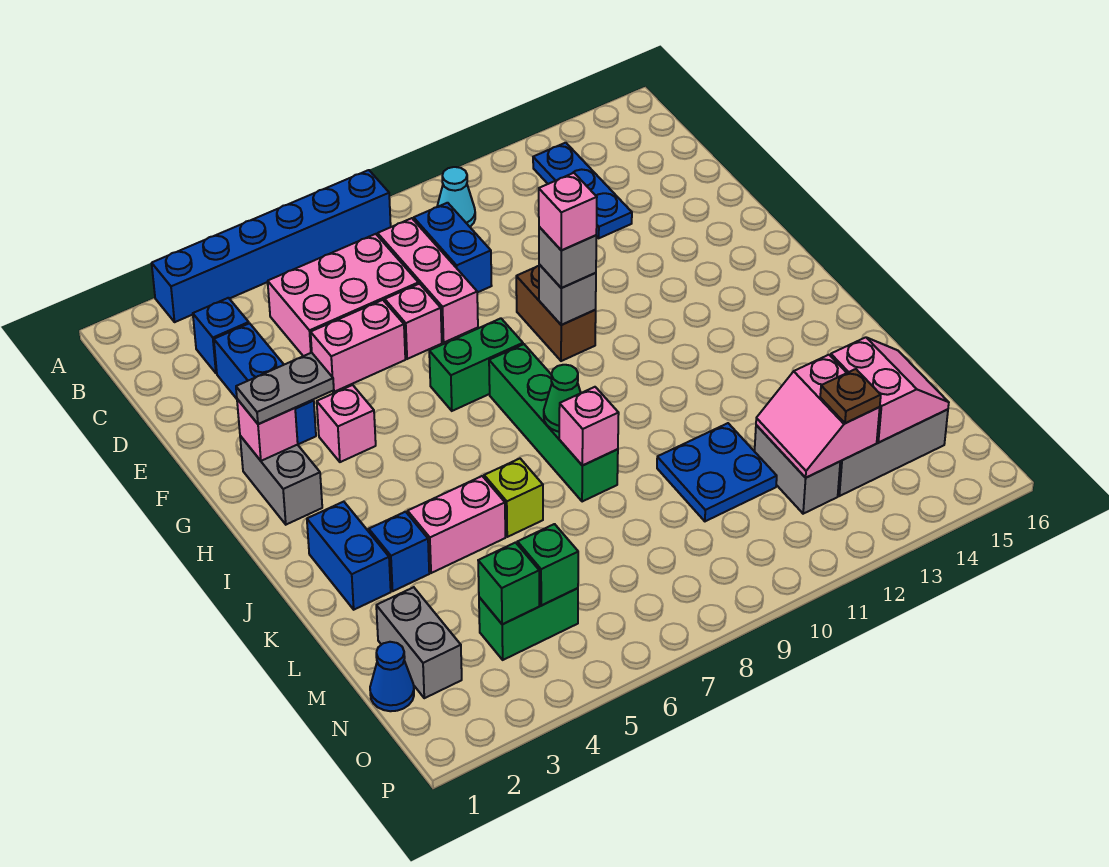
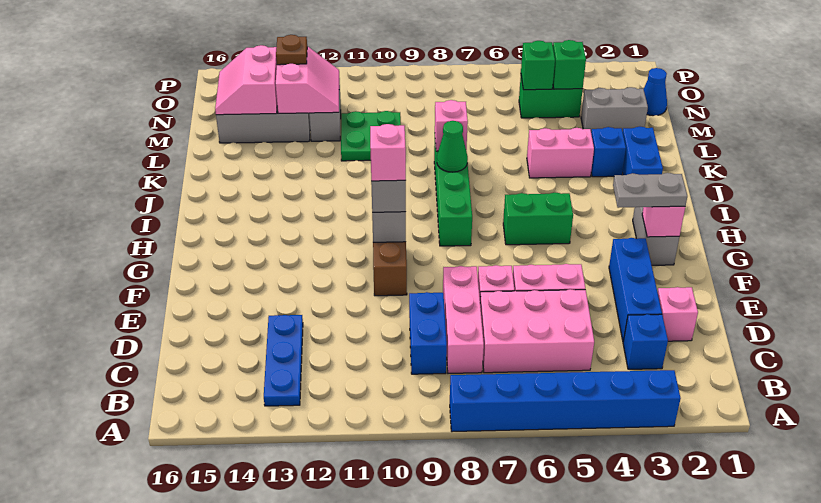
cyan 1x1 cone [437,167,475,227] -> none
pink 1x1 brick [317,385,376,462] -> pink 1x1 brick moved to [658,287,698,341]
green 1x2 brick [429,318,523,411] -> green 1x2 brick moved to [503,192,573,245]
lime 1x1 brick [484,459,543,537] -> none
blue 2x2 plate [657,423,777,521] -> green 2x2 plate [341,111,401,161]
grey 1x2 brick [376,587,462,698] -> grey 1x2 brick turned to [581,87,648,132]

